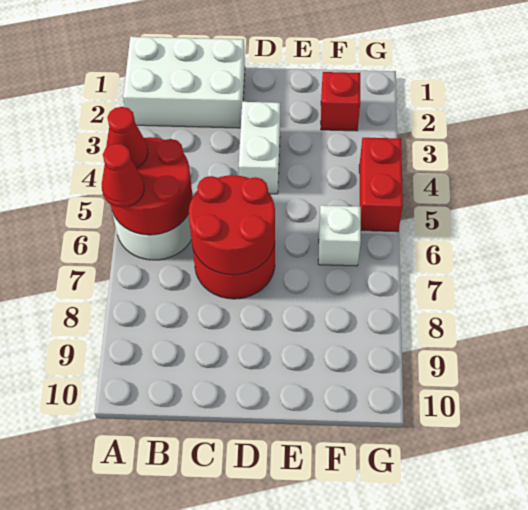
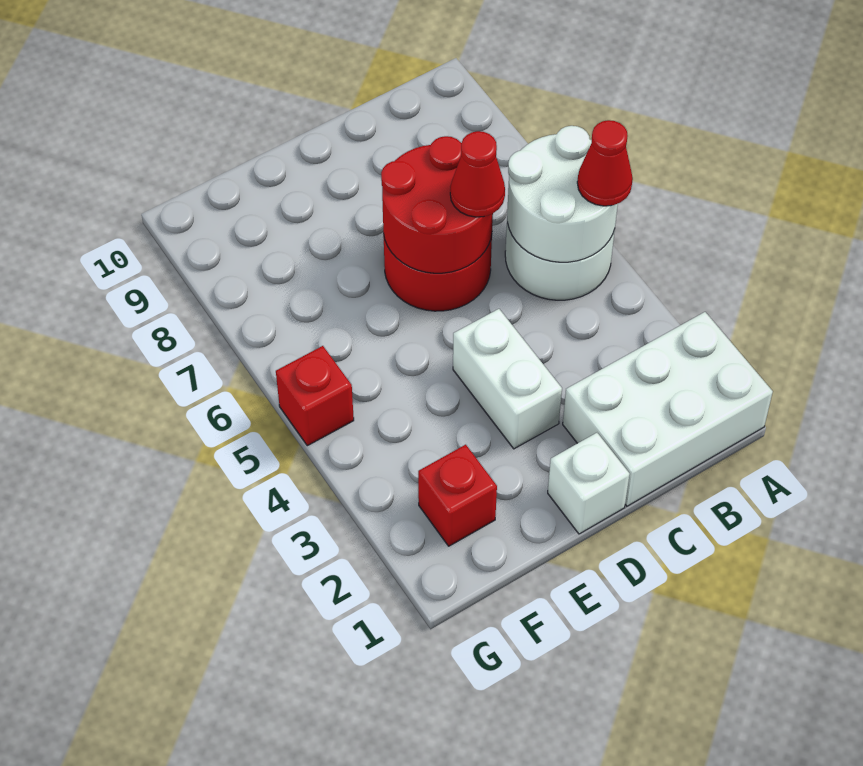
red 2x2 round brick [111,137,193,235] -> white 2x2 round brick [507,126,618,262]
red 1x1 cone [102,144,144,207] -> red 1x1 cone moved to [450,131,505,217]
white 1x1 brick [318,205,361,266] -> white 1x1 brick moved to [548,433,630,534]
red 1x2 brick [359,138,403,232] -> red 1x1 brick [276,346,354,446]

